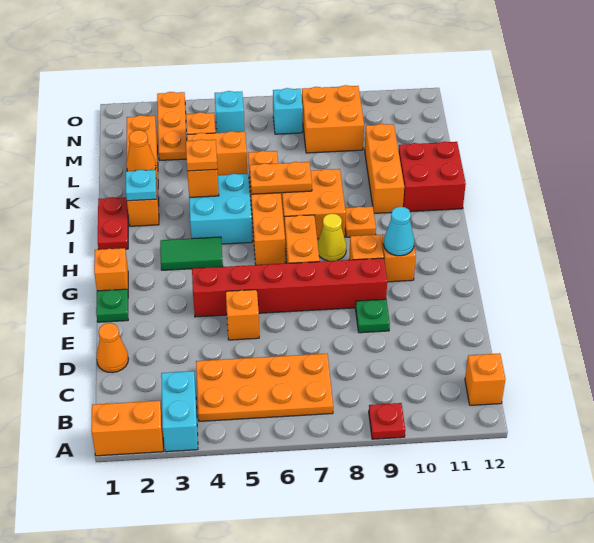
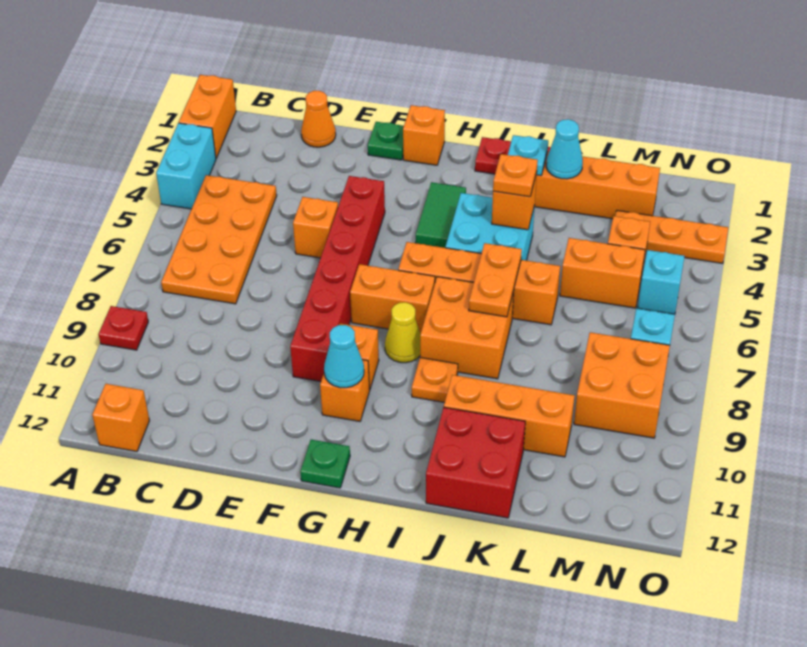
cyan 1x2 brick [161,371,198,452] -> cyan 1x2 brick turned to [156,123,216,209]
green 1x1 plate [355,299,390,333] -> green 1x1 plate moved to [300,440,350,488]
orange 1x1 cone [126,130,156,171] -> cyan 1x1 cone [546,119,583,179]
orange 1x2 brick [187,131,248,175] -> orange 1x2 brick turned to [560,238,645,308]

